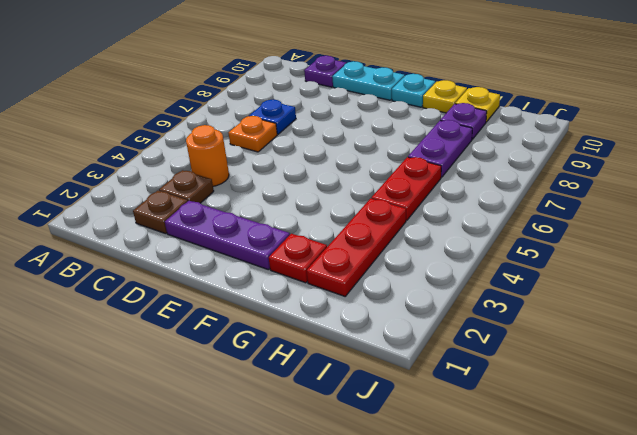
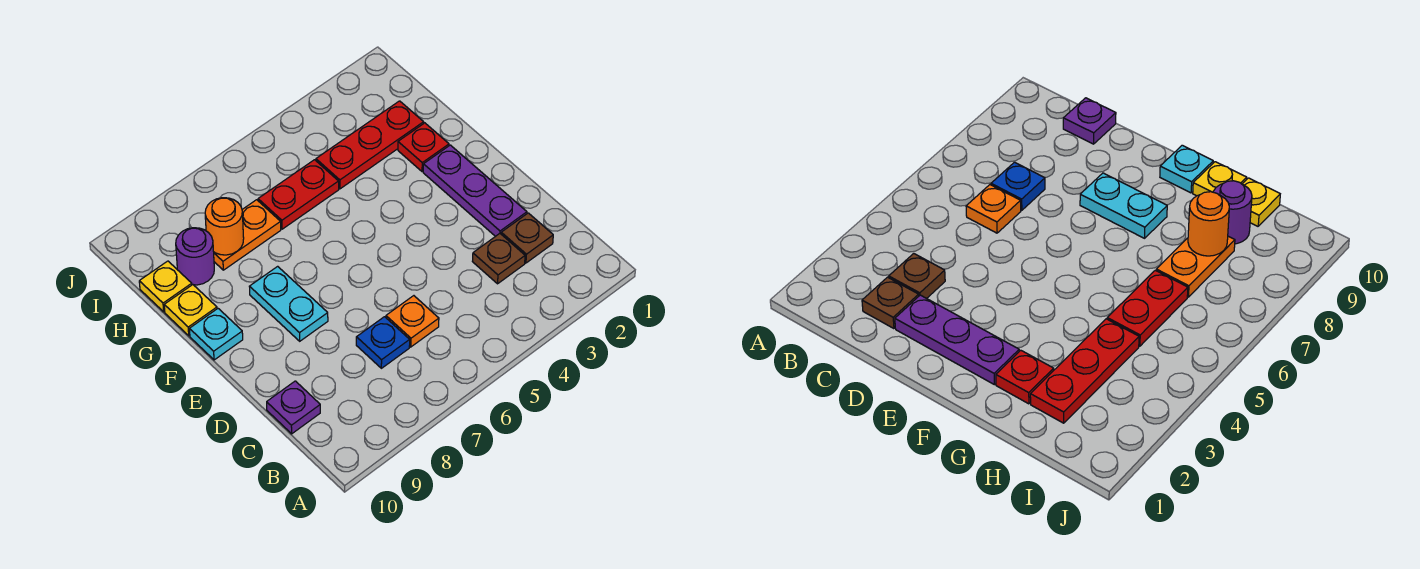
orange 1x1 round brick [186,125,229,186] -> orange 1x1 round brick moved to [205,198,244,255]
cyan 1x2 plate [332,61,405,100] -> cyan 1x2 plate moved to [249,266,328,341]
purple 1x2 plate [408,120,472,177] -> orange 1x2 plate [214,200,281,270]
purple 1x1 plate [440,103,487,139] -> purple 1x1 round brick [176,228,214,285]

